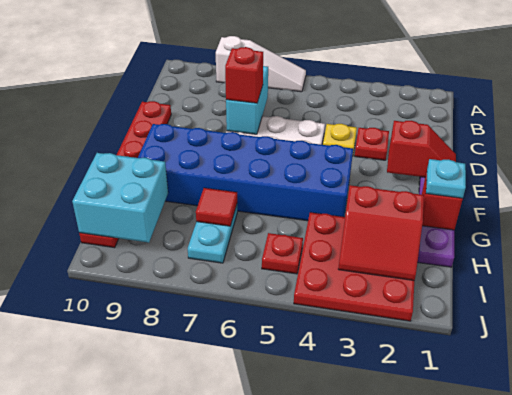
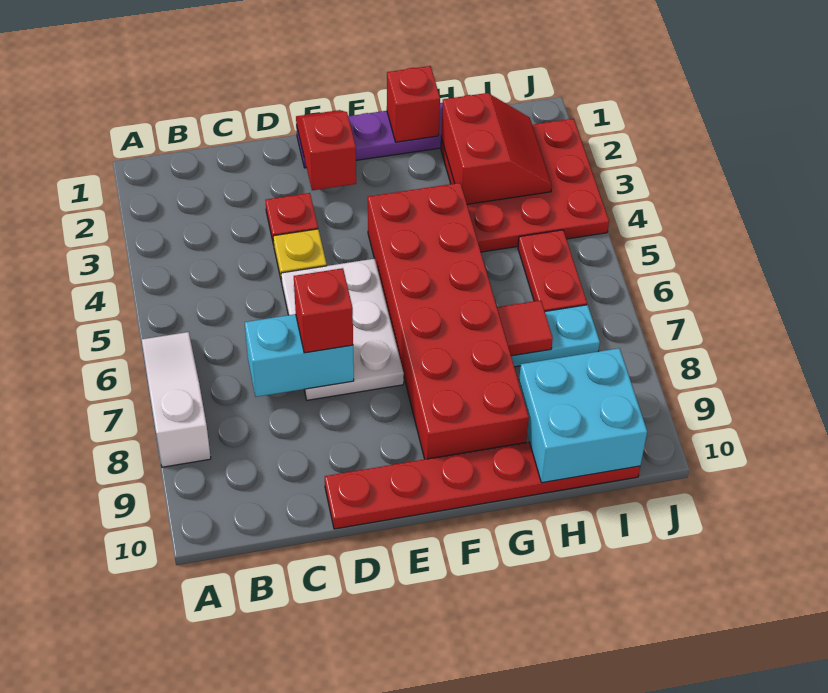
blue 2x6 brick [138,124,353,221] -> red 2x6 brick [368,183,529,459]
cyan 1x1 plate [426,159,466,199] -> none
red 1x1 plate [262,233,303,274] -> red 1x2 plate [518,230,587,311]

